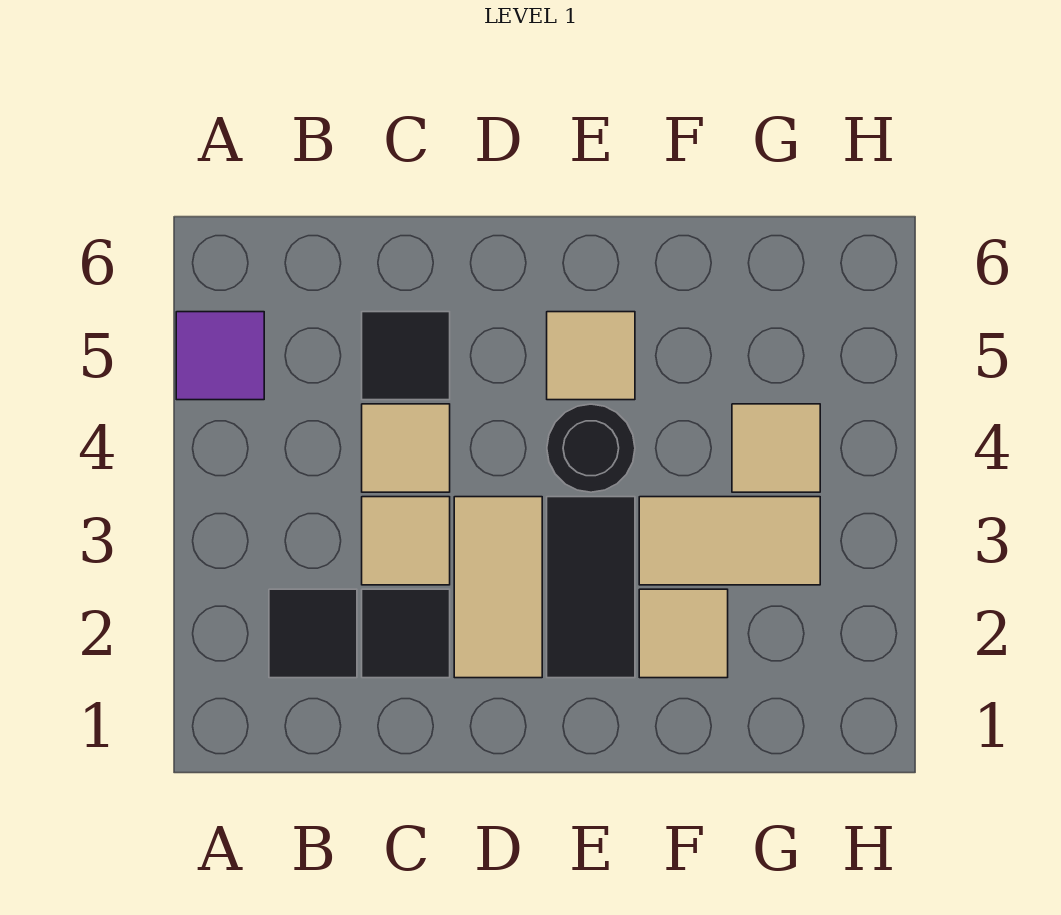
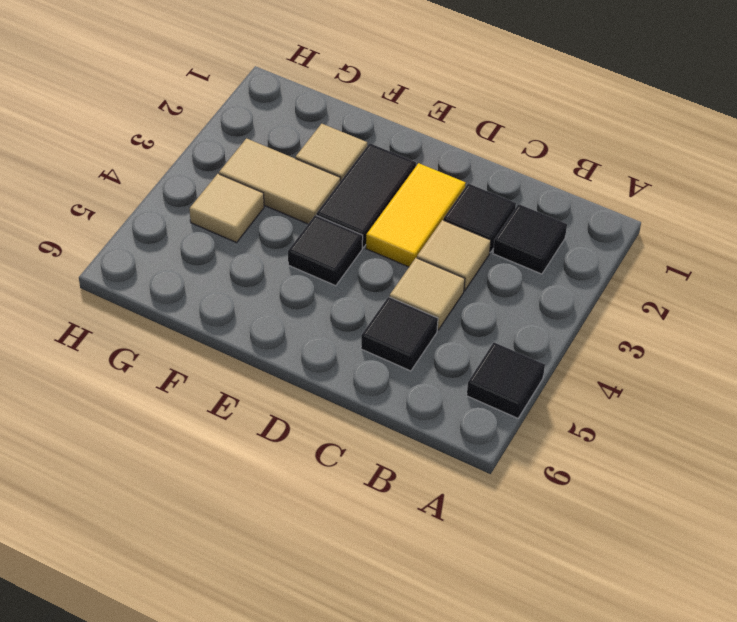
purple 1x1 tile [176,312,264,400] -> black 1x1 tile [467,342,545,418]
tan 1x2 tile [454,497,542,678] -> yellow 1x2 tile [366,163,466,267]
black 1x1 round brick [547,404,635,492] -> black 1x1 tile [288,215,363,286]
tan 1x1 tile [547,312,635,400] -> none

